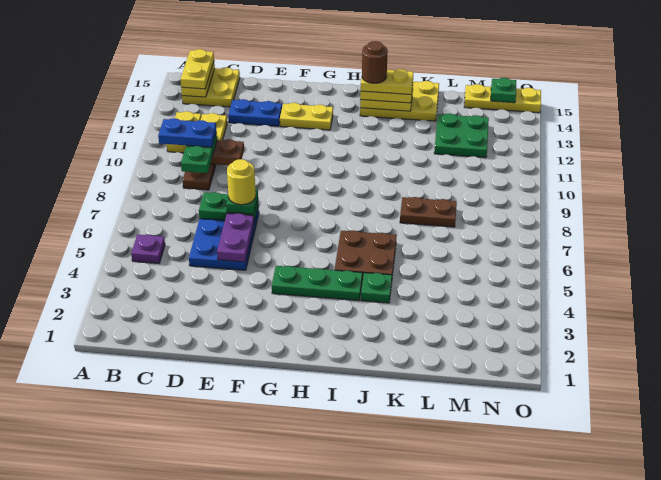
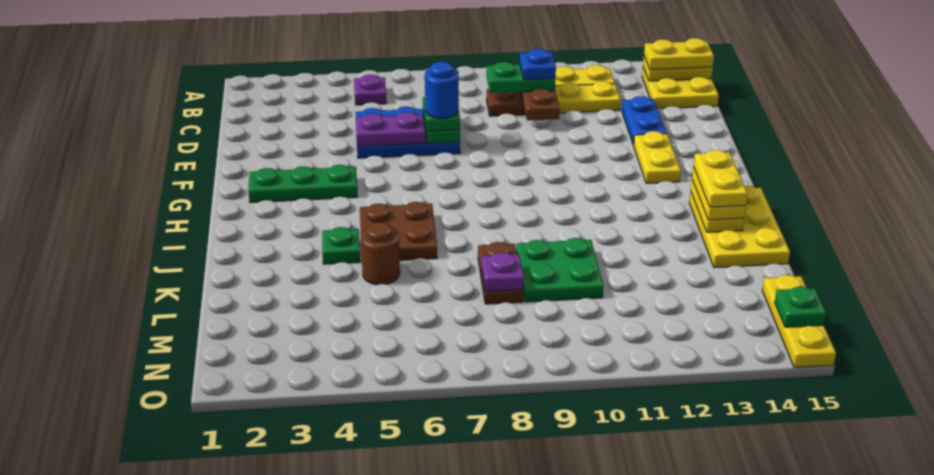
blue 1x2 plate [158,118,216,147] -> blue 1x1 plate [520,49,556,80]
yellow 1x1 round brick [227,159,256,205] -> blue 1x1 round brick [425,62,459,118]
green 1x3 plate [272,266,362,301] -> green 1x3 plate turned to [248,165,357,202]
brown 1x1 round brick [362,41,388,83] -> brown 1x1 round brick moved to [361,222,400,285]
none -> purple 1x1 plate [482,252,524,291]
green 2x2 plate [434,113,489,158] -> green 2x2 plate moved to [516,238,603,302]

